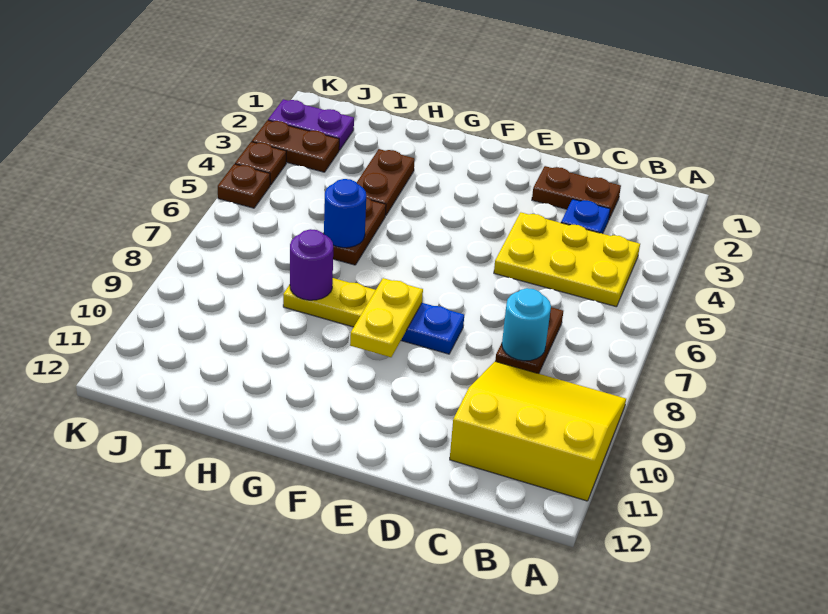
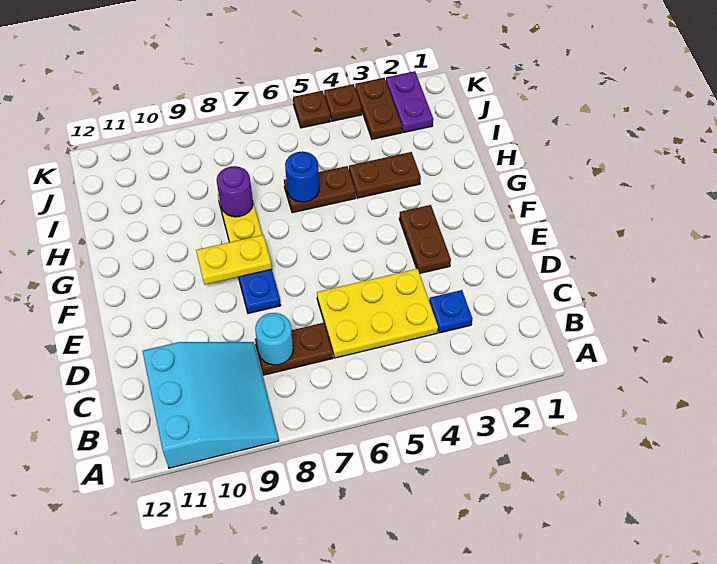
yellow 3x3 slope [450,361,626,501] -> cyan 3x3 slope [142,342,279,468]
yellow 2x3 plate [494,212,640,307] -> yellow 2x3 plate turned to [317,269,438,358]
brown 1x2 plate [532,166,621,219] -> brown 1x2 plate moved to [399,205,451,273]

